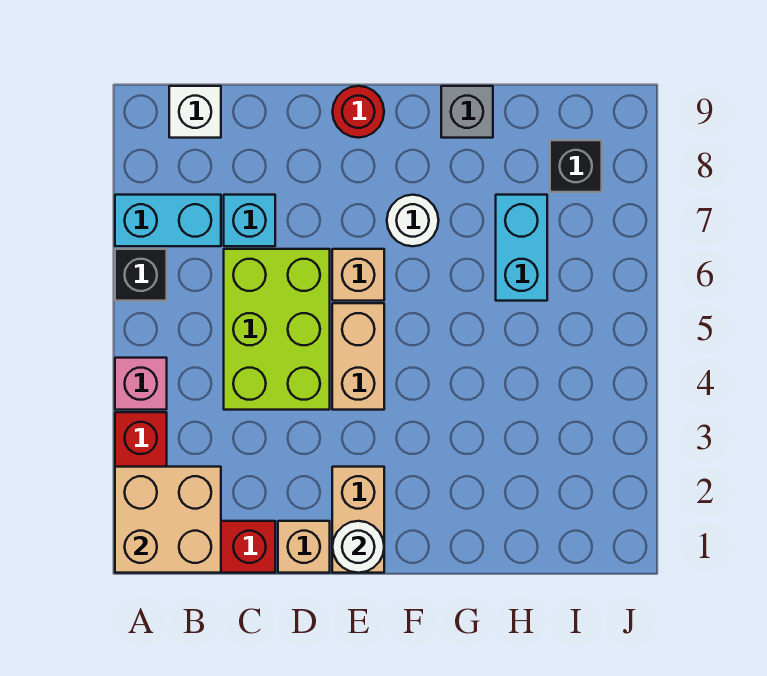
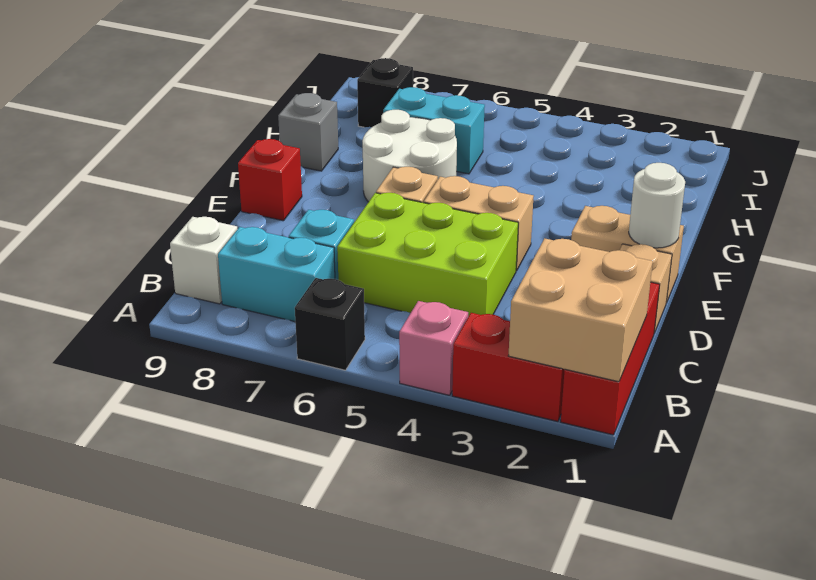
cyan 1x2 brick [115,195,221,246] -> cyan 1x2 brick turned to [218,227,335,321]
red 1x1 round brick [332,86,384,138] -> red 1x1 brick [238,139,302,221]
white 1x1 round brick [387,195,439,246] -> white 2x2 round brick [363,110,457,202]

